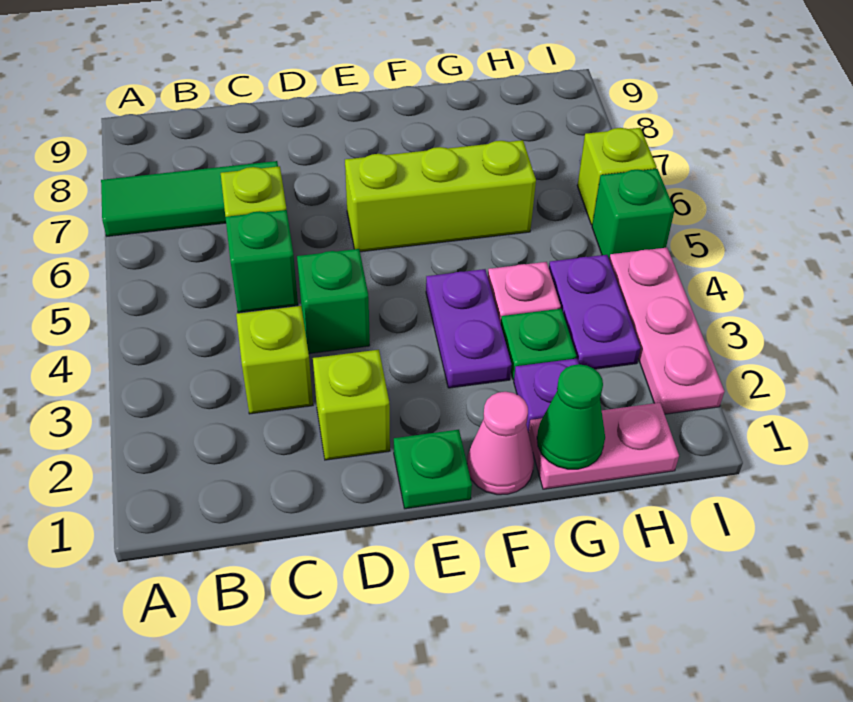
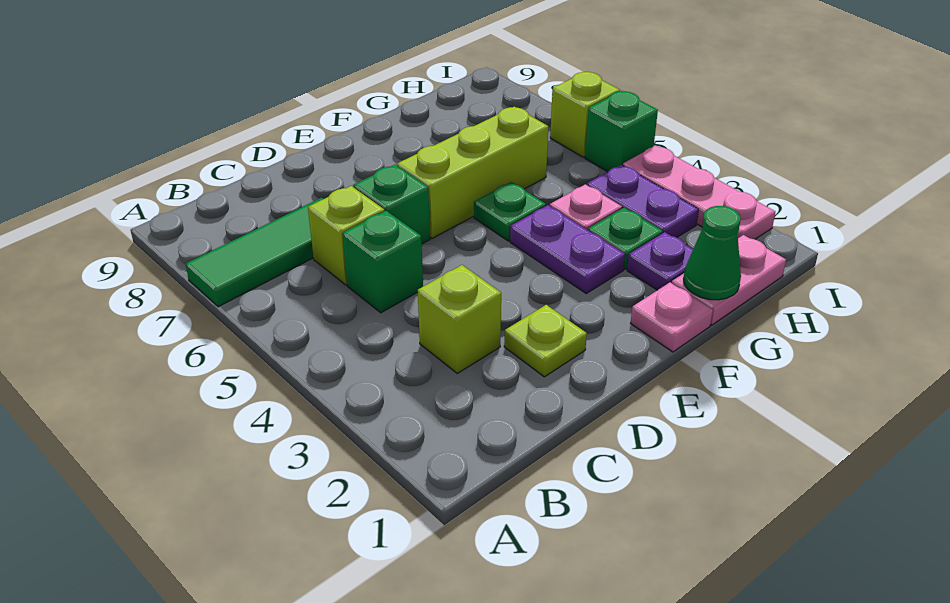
lime 1x1 brick [313,350,390,460] -> lime 1x1 plate [504,305,587,377]
green 1x1 brick [297,249,370,354] -> green 1x1 brick moved to [353,165,430,244]
green 1x1 plate [394,430,472,509] -> green 1x1 plate moved to [474,182,546,241]
pink 1x1 cone [467,392,534,495] -> pink 1x1 plate [631,282,713,352]

